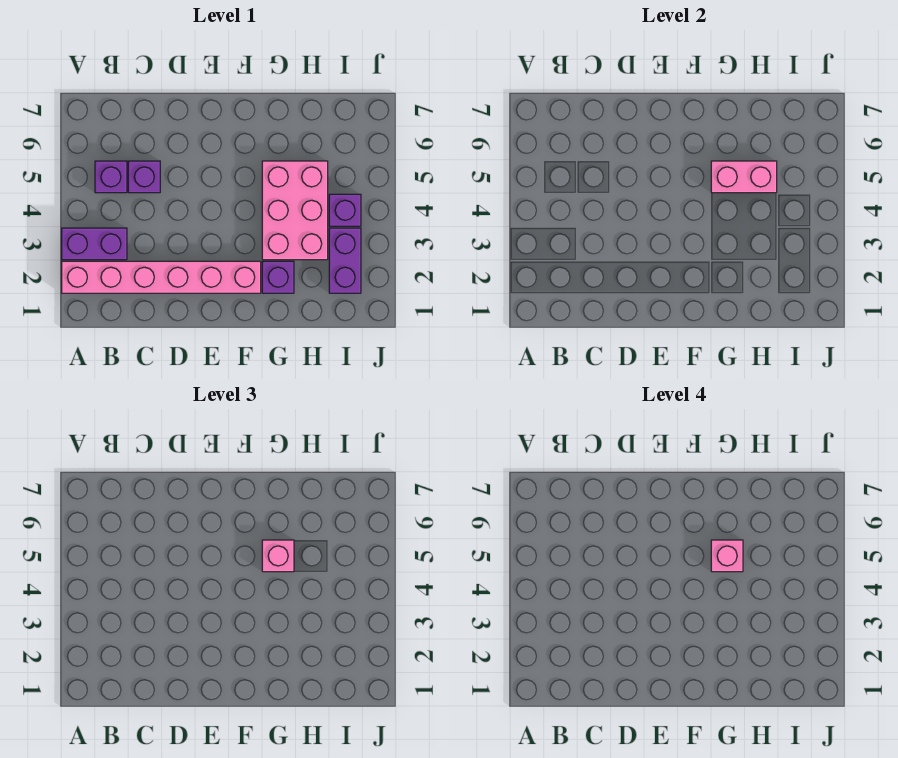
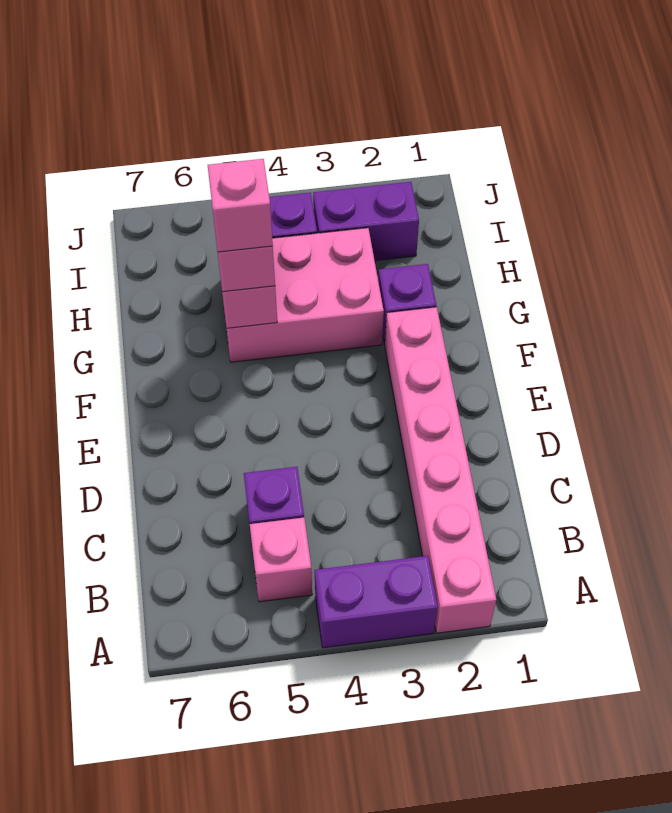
purple 1x2 brick [62,228,127,260] -> purple 1x2 brick turned to [315,556,438,648]
purple 1x1 brick [95,161,127,193] -> pink 1x1 brick [250,518,312,602]

